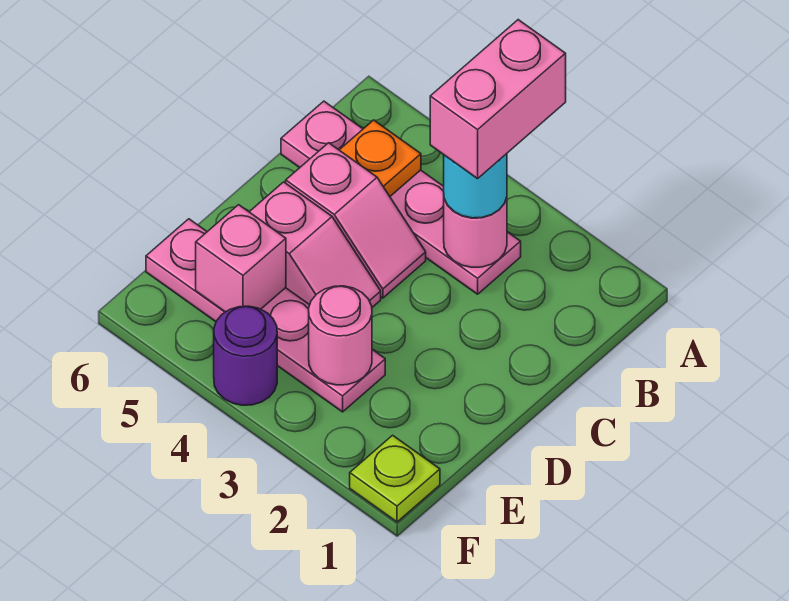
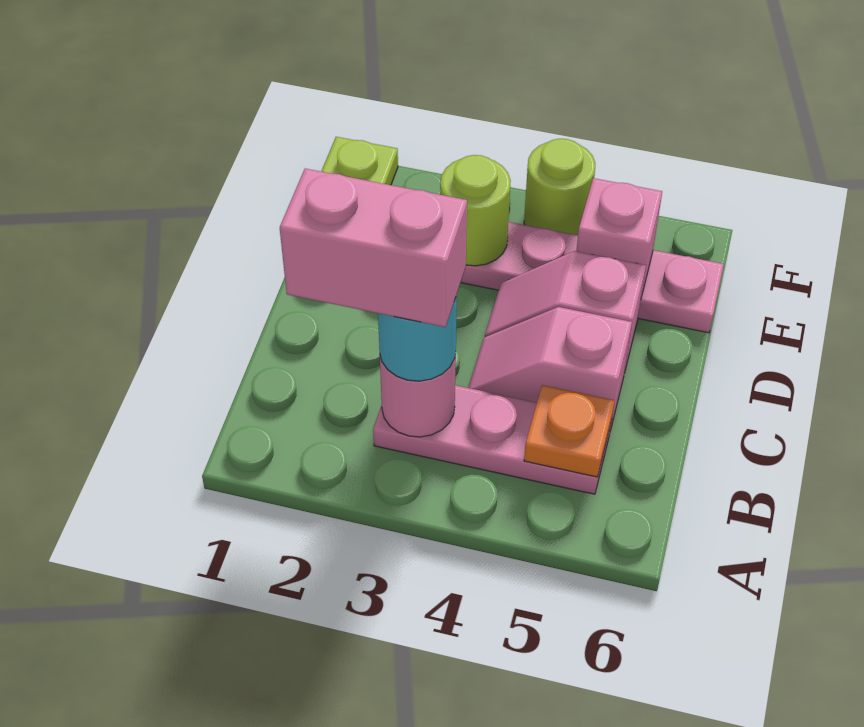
pink 1x2 brick [430,20,566,179] -> pink 1x2 brick turned to [280,169,467,327]
pink 1x4 plate [281,101,521,294] -> pink 1x3 plate [373,385,612,494]
pink 1x1 round brick [309,286,372,385] -> lime 1x1 round brick [440,155,511,266]
purple 1x1 round brick [214,306,277,405] -> lime 1x1 round brick [524,139,595,235]

